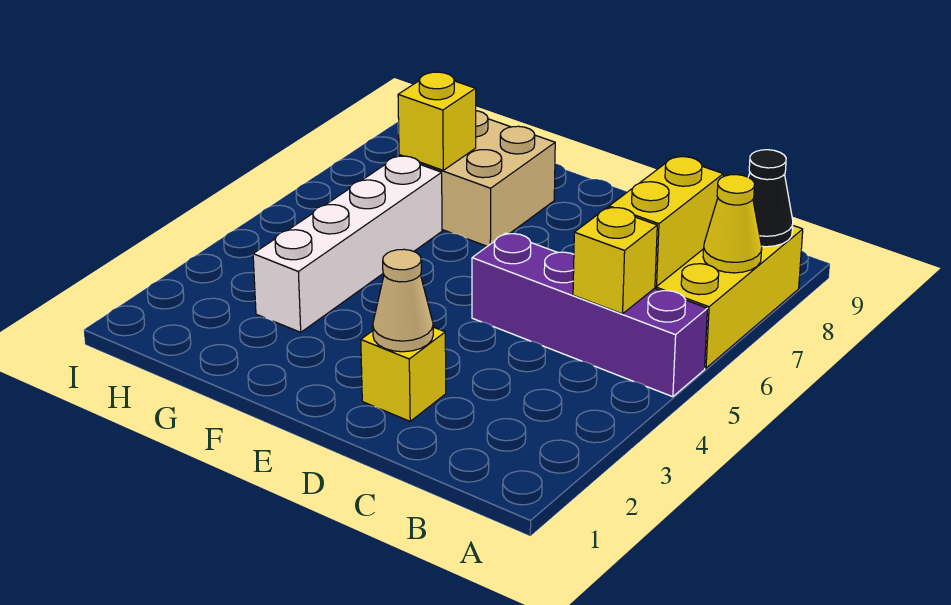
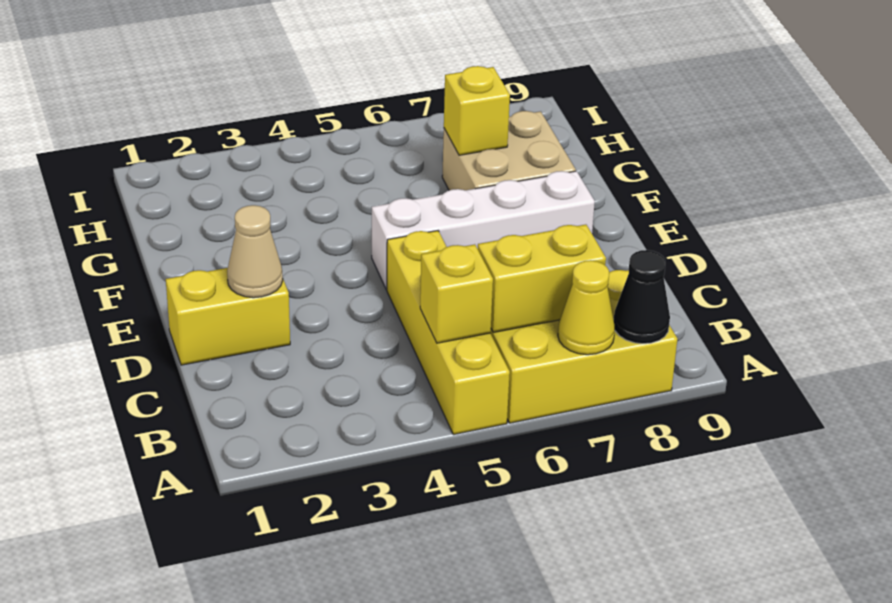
purple 1x4 brick [472,233,708,397] -> yellow 1x4 brick [387,231,510,435]
yellow 1x1 brick [361,327,446,421] -> yellow 1x2 brick [166,268,290,365]
white 1x4 brick [253,156,442,332] -> white 1x4 brick moved to [372,171,595,289]

